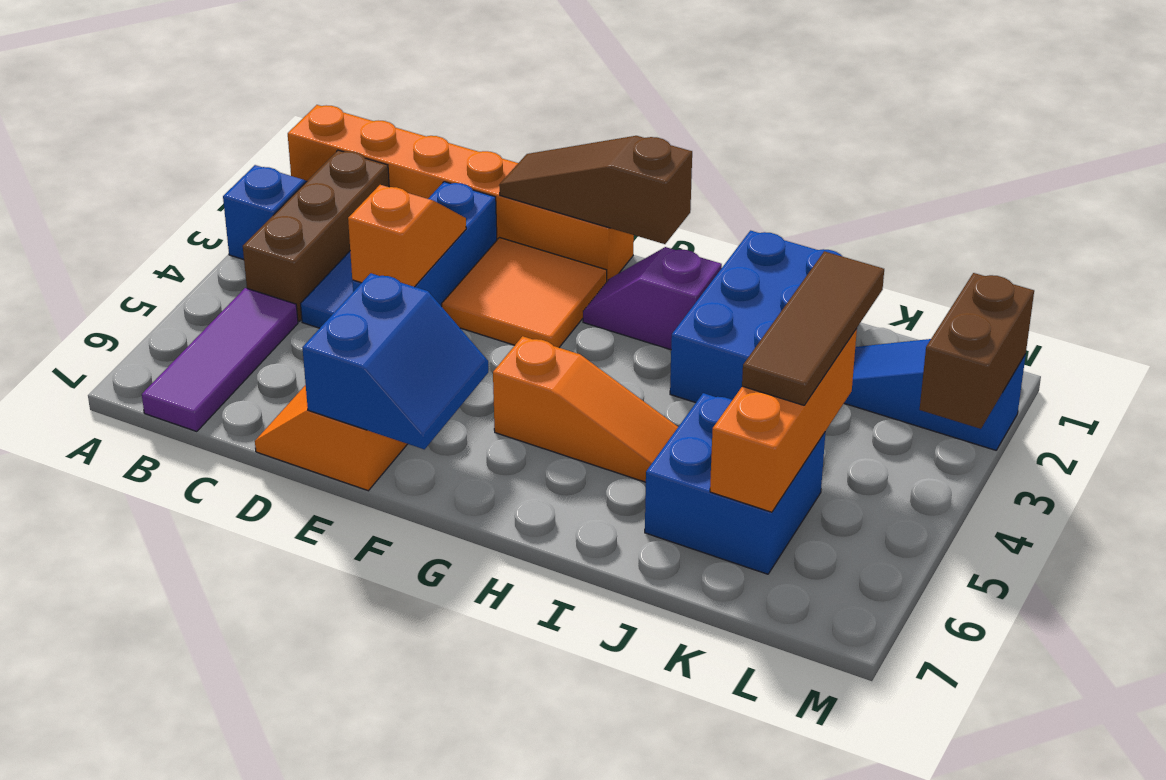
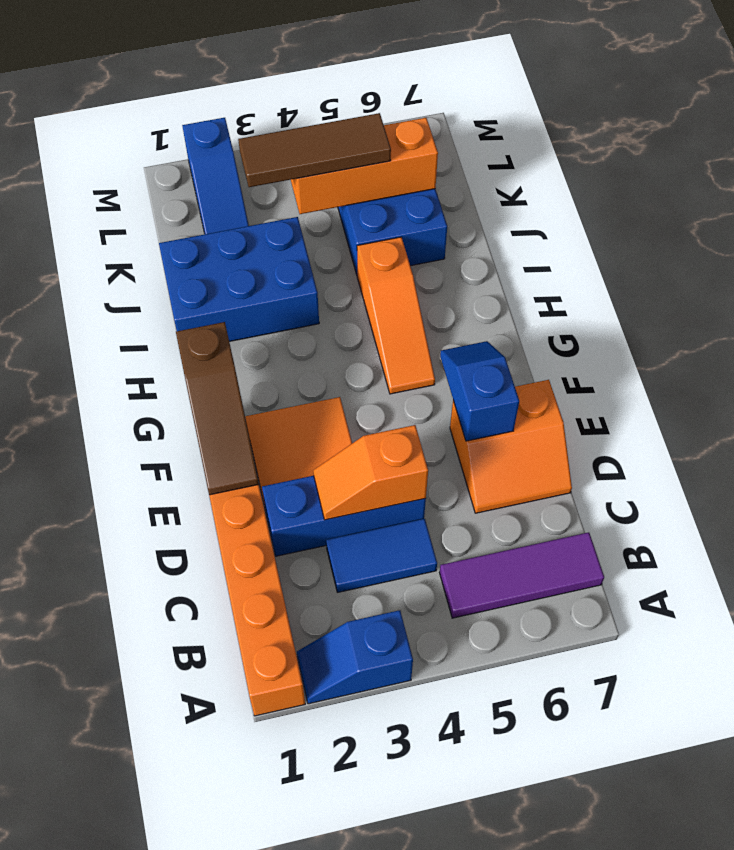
brown 1x3 brick [243,150,389,321] -> none
blue 2x2 slope [302,273,488,449] -> blue 1x2 slope [440,341,519,441]
purple 1x2 slope [583,247,722,350] -> none
orange 1x3 slope [493,336,678,482] -> orange 1x3 slope turned to [357,237,435,394]
brown 1x2 brick [920,273,1034,429] -> none

